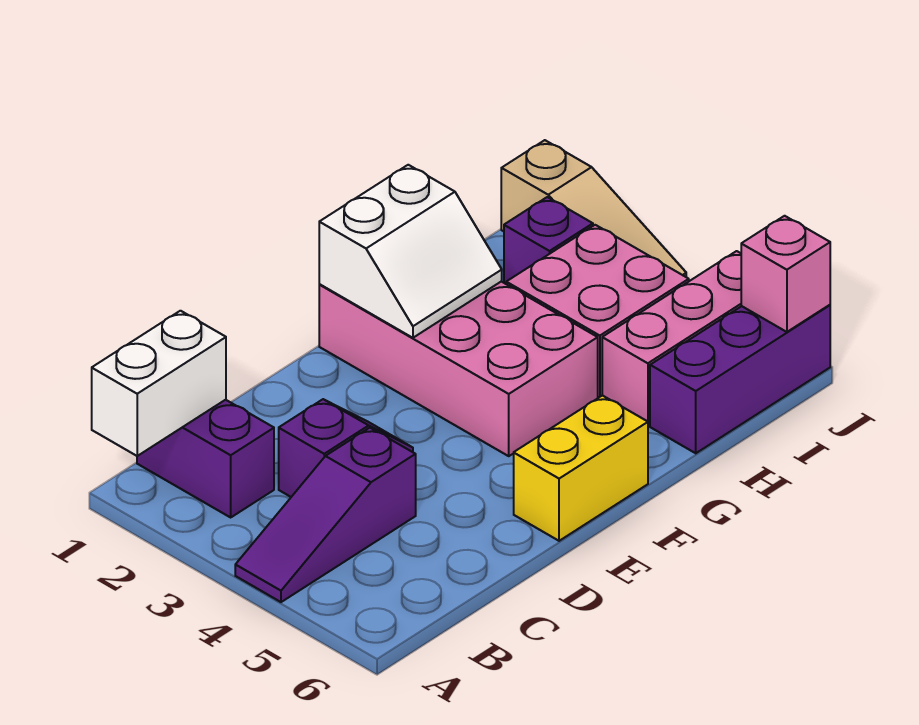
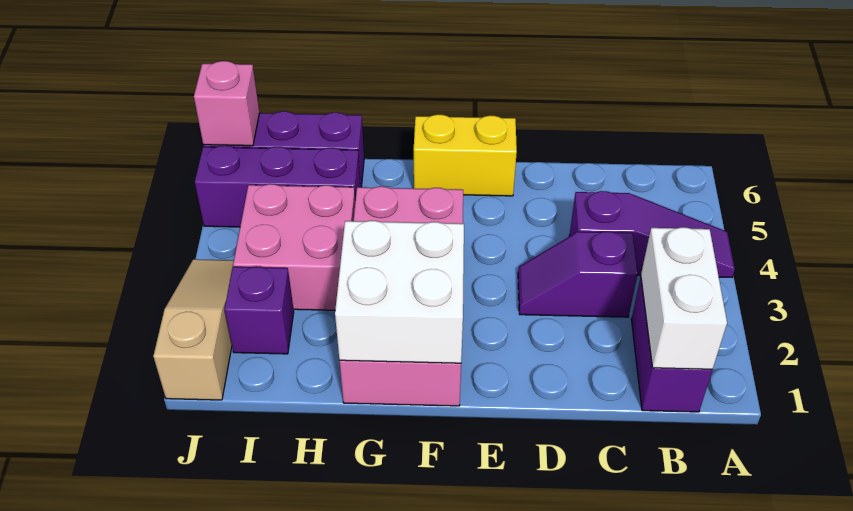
white 1x2 brick [92,311,226,456] -> white 1x2 brick turned to [641,227,727,369]
white 2x2 slope [319,165,502,338] -> white 2x2 brick [335,221,464,363]
pink 1x3 brick [602,251,741,425] -> purple 1x3 brick [195,146,360,227]

